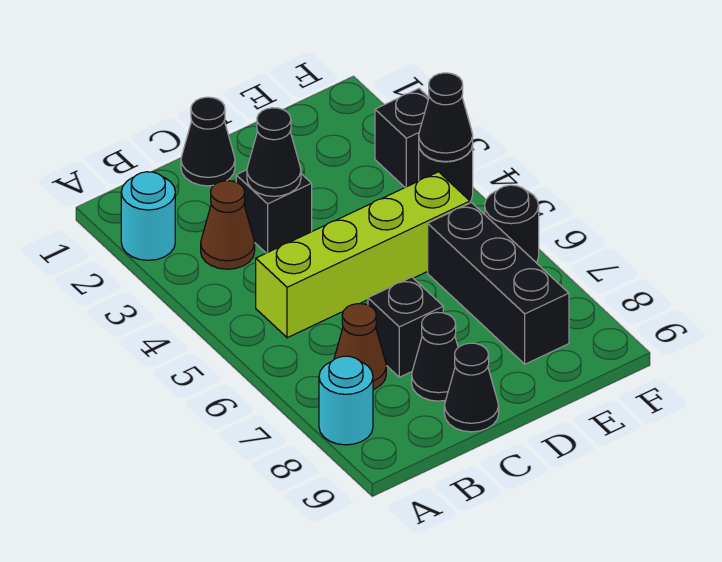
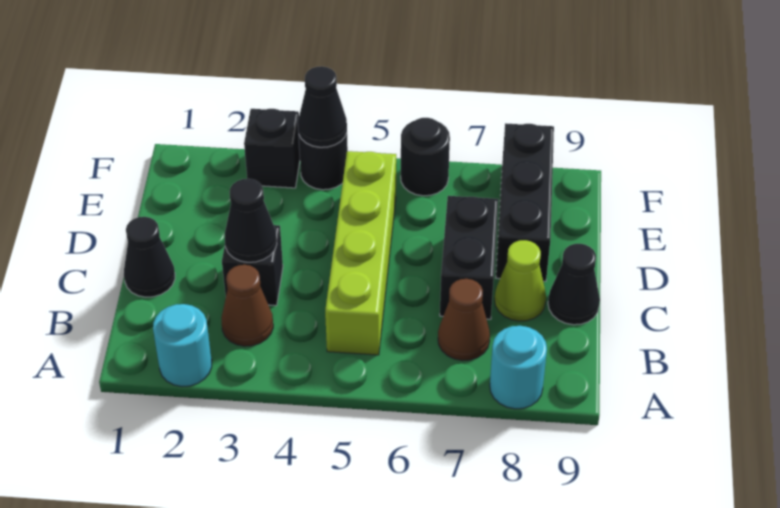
black 1x1 brick [368,277,443,377] -> black 1x2 brick [440,196,498,319]
black 1x1 cone [412,312,458,401] -> lime 1x1 cone [495,240,546,321]
black 1x3 brick [428,203,569,364] -> black 1x3 brick turned to [496,123,554,281]

